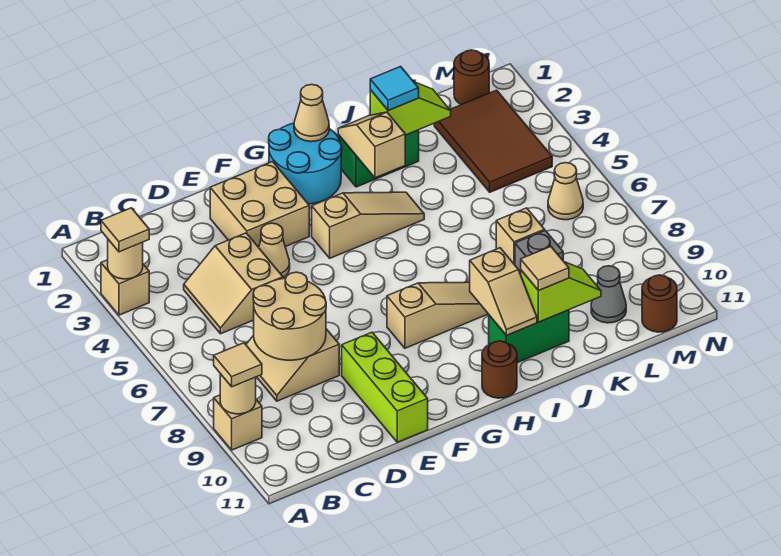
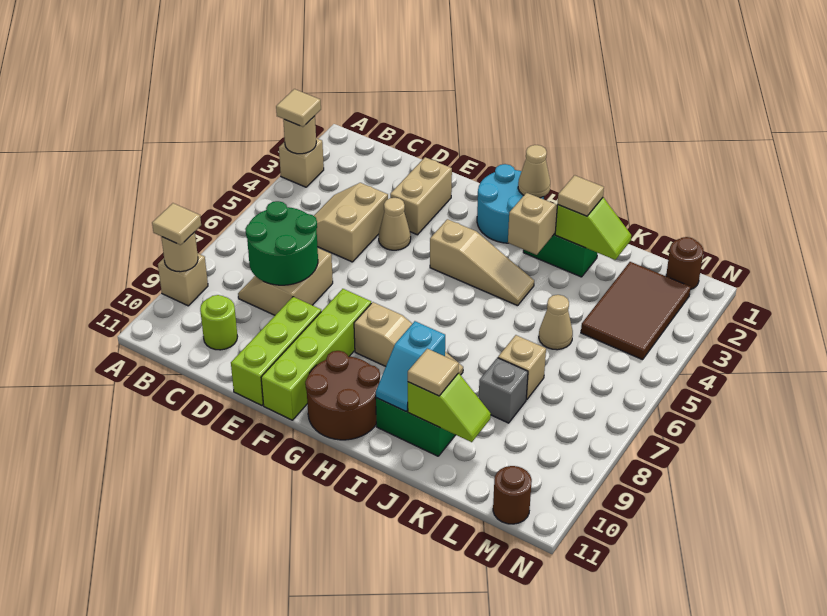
tan 2x2 round brick [253,272,326,360] -> green 2x2 round brick [245,201,318,285]
none -> lime 1x1 round brick [200,295,238,350]
tan 2x2 brick [210,162,309,247] -> tan 1x2 brick [390,157,452,235]
none -> lime 1x4 brick [261,289,371,420]
brown 1x1 round brick [482,341,517,398] -> brown 2x2 round brick [305,351,380,440]
tan 1x2 slope [470,248,537,335] -> cyan 1x2 slope [376,321,445,411]
cyan 1x1 tile [370,67,419,111] -> tan 1x1 tile [558,175,604,216]
grey 1x1 cone [591,266,626,323] -> none
tan 1x1 cone [548,163,583,220] -> tan 1x1 cone moved to [539,295,573,350]

